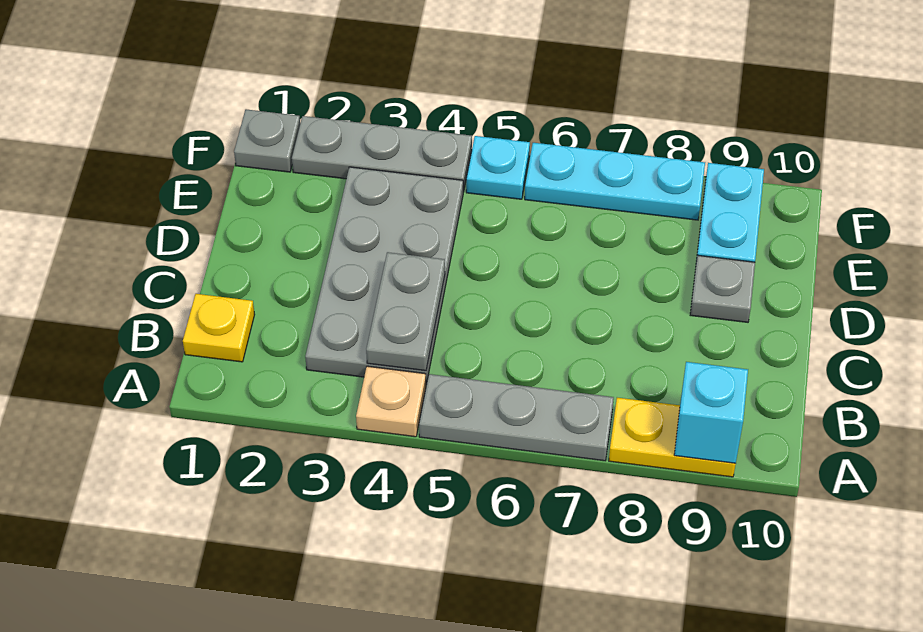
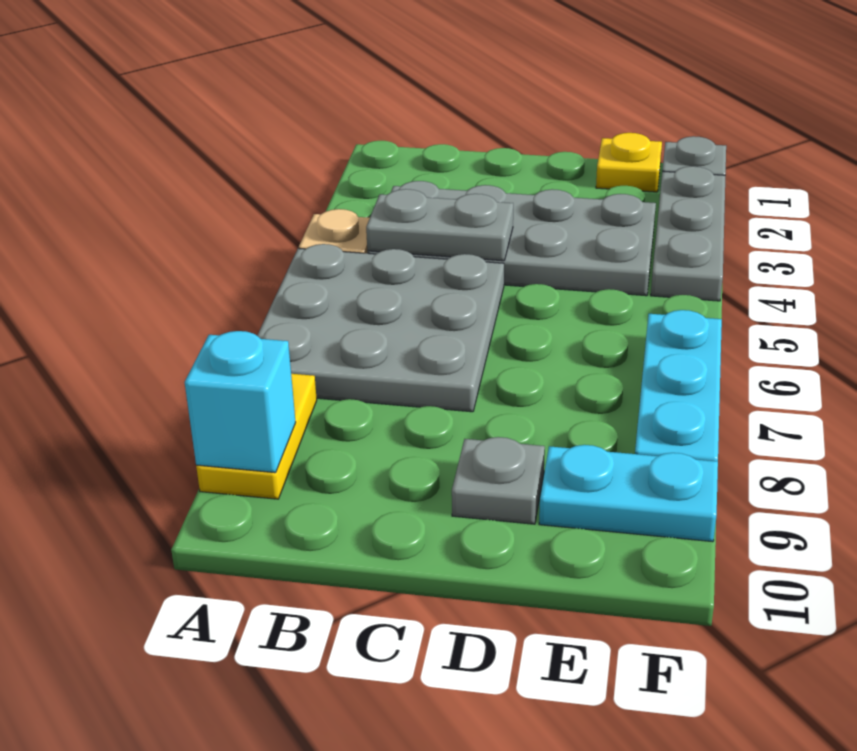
grey 1x3 plate [419,374,614,461] -> grey 3x3 plate [257,244,504,412]
yellow 1x1 plate [183,294,255,362] -> yellow 1x1 plate moved to [596,133,662,192]
cyan 1x1 plate [466,136,530,199] -> none

